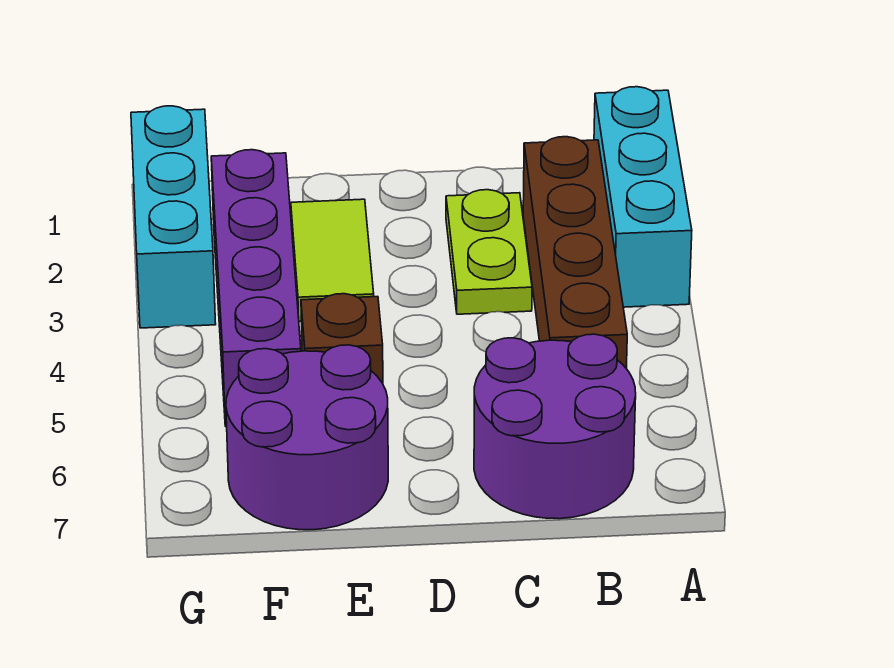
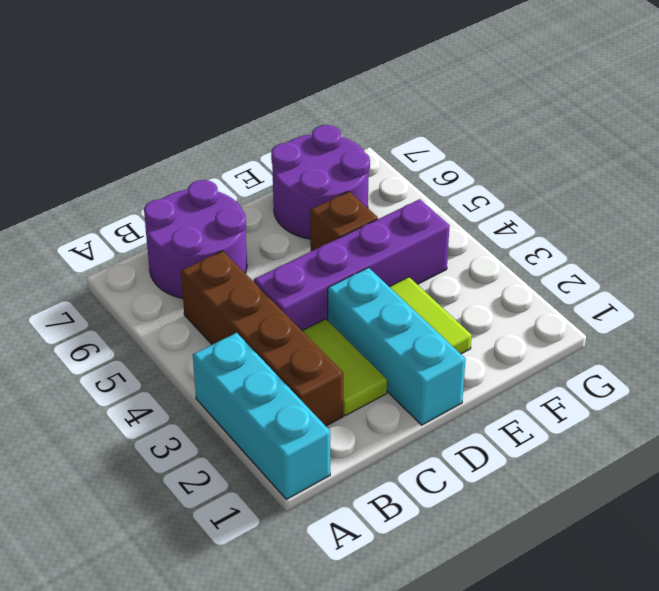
lime 1x2 plate [446,190,532,314] -> lime 1x2 tile [302,319,387,416]
purple 1x4 brick [211,150,301,427] -> purple 1x4 brick turned to [254,199,450,330]
cyan 1x3 brick [131,106,216,328] -> cyan 1x3 brick moved to [328,268,466,425]

